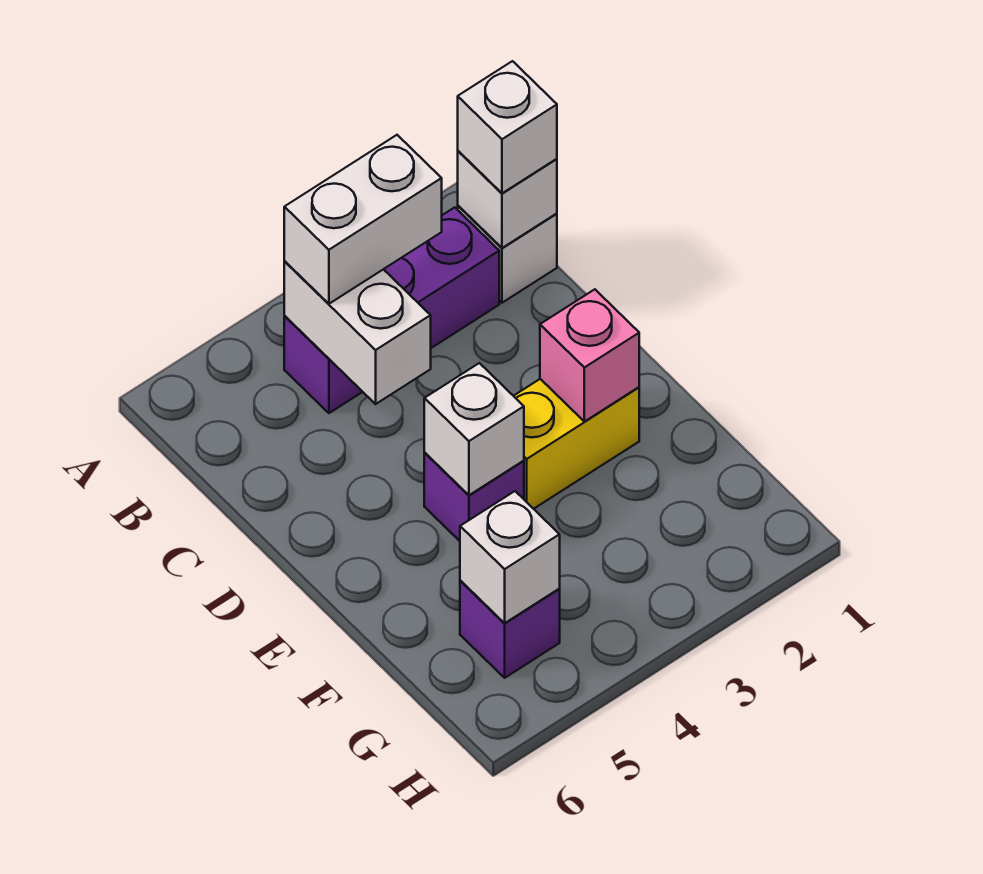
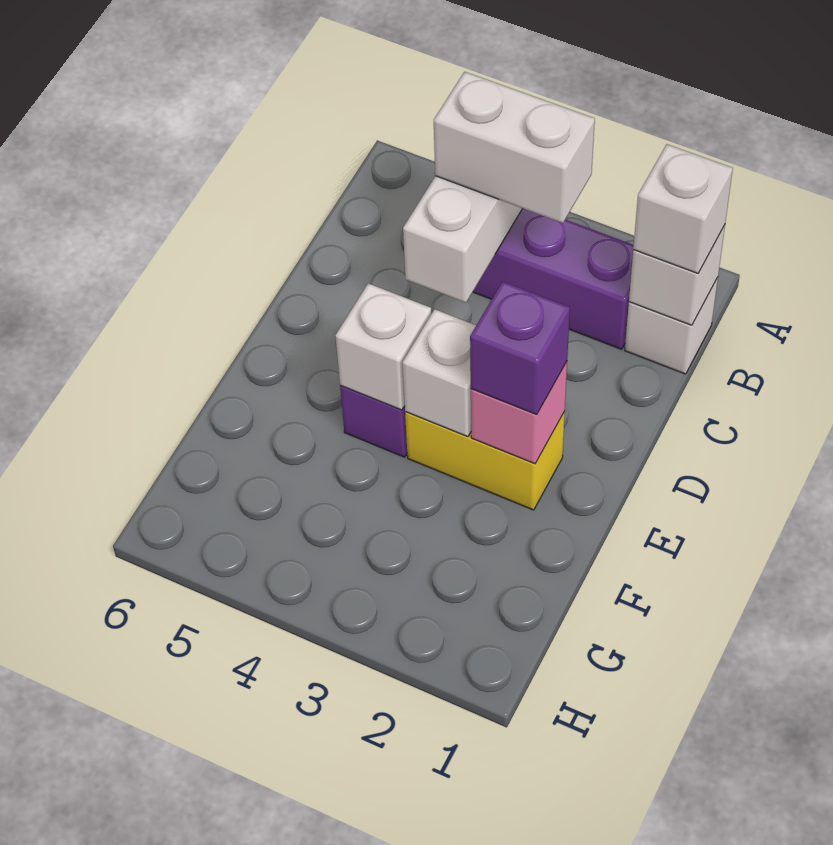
purple 1x1 brick [460,580,560,678] -> purple 1x1 brick moved to [470,282,570,414]
white 1x1 brick [460,491,560,623] -> white 1x1 brick moved to [402,309,476,437]

